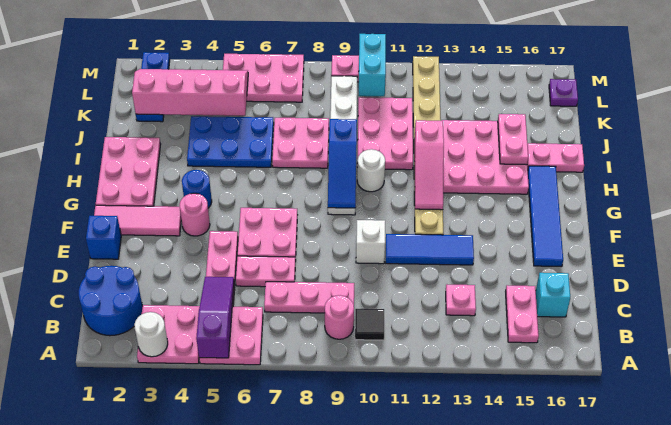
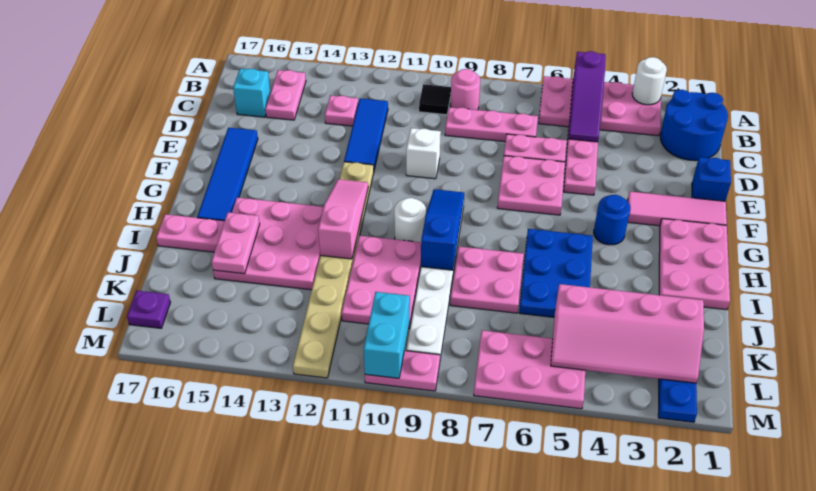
blue 1x3 tile [386,234,474,265] -> blue 1x3 tile turned to [344,98,388,170]
pink 1x1 round brick [179,193,210,236] -> none
blue 2x3 plate [187,116,274,167] -> blue 2x3 plate turned to [519,229,593,317]

